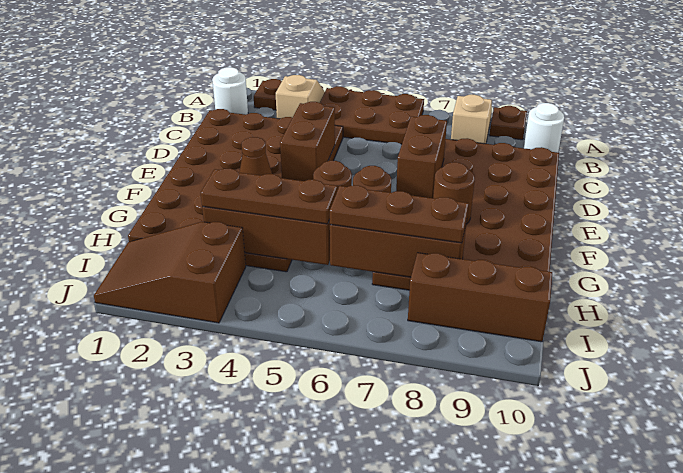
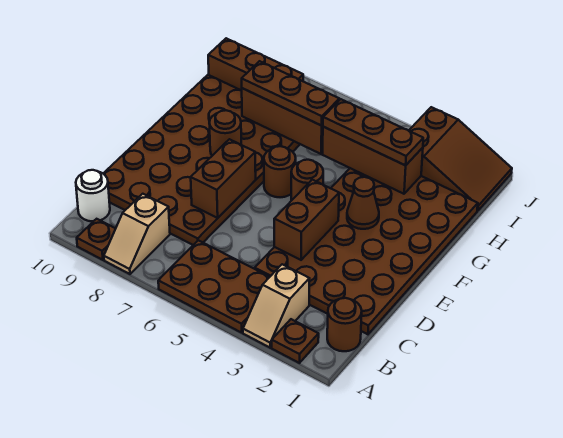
white 1x1 round brick [212,67,248,115] -> brown 1x1 round brick [327,298,362,351]

